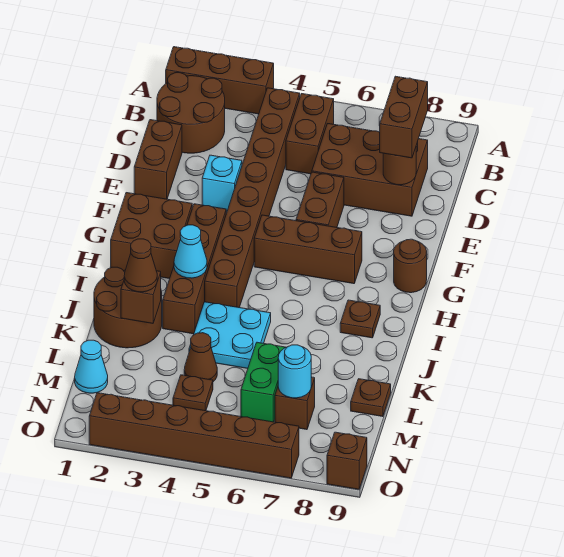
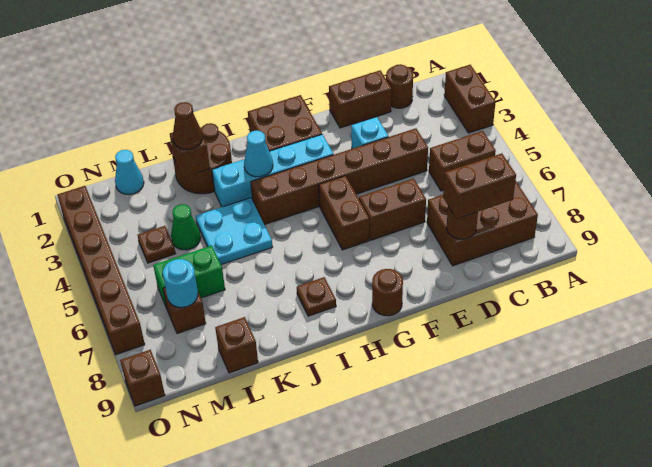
brown 1x3 brick [166,47,274,114] -> brown 1x2 brick [444,65,495,133]
brown 2x2 round brick [157,73,225,153] -> brown 1x1 round brick [386,64,413,108]
brown 1x8 brick [205,88,300,308] -> brown 1x6 brick [251,128,428,225]
brown 2x3 brick [312,124,428,216] -> brown 2x3 brick turned to [427,181,538,266]
brown 1x4 brick [163,204,226,334] -> cyan 1x4 brick [212,134,333,207]
brown 1x3 brick [254,215,362,284] -> brown 1x2 brick [319,176,369,250]
brown 1x1 cone [184,333,217,382] -> green 1x1 cone [171,204,201,250]
brown 1x1 plate [351,379,391,417] -> brown 1x1 brick [215,317,258,373]

